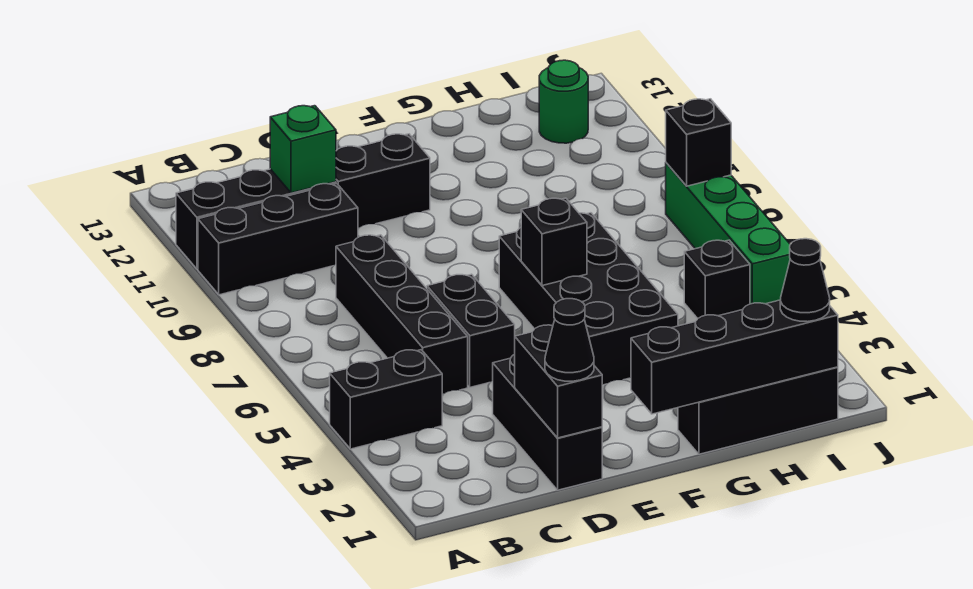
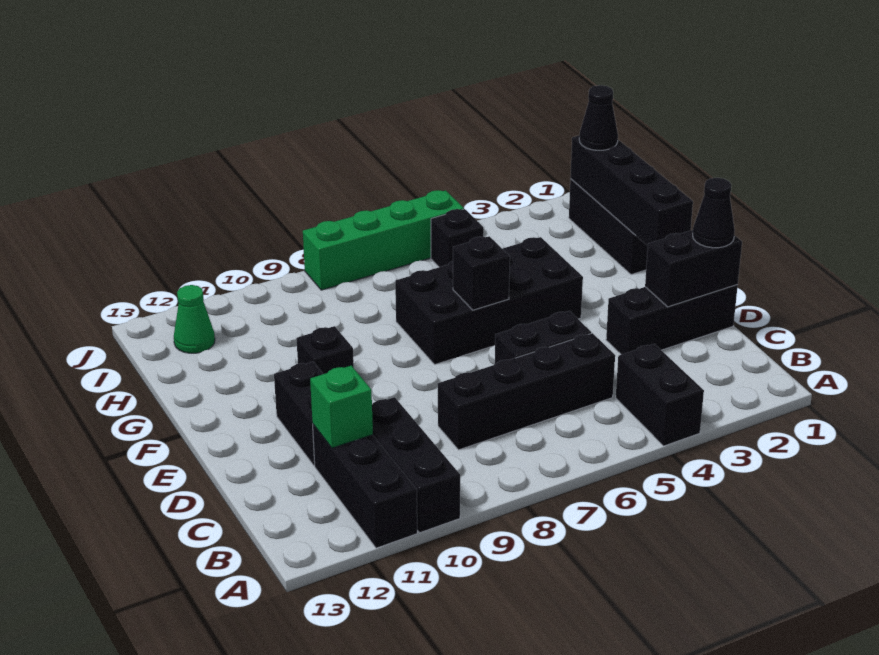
green 1x1 round brick [539,60,588,143] -> green 1x1 cone [174,285,215,353]
black 1x1 brick [666,99,731,186] -> black 1x1 brick moved to [296,326,354,374]

